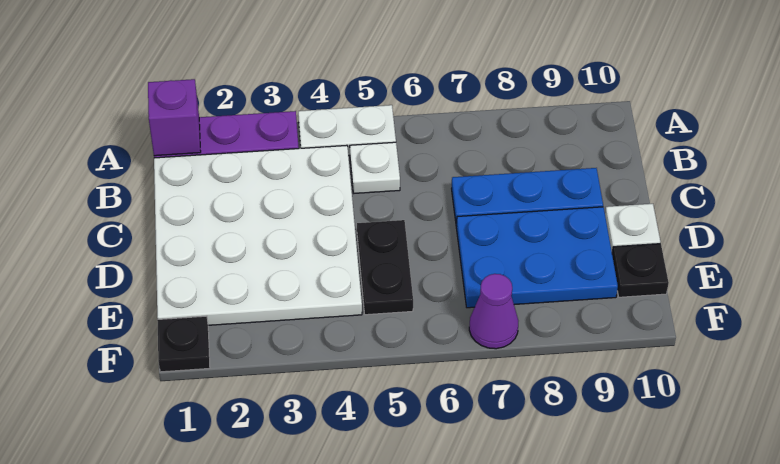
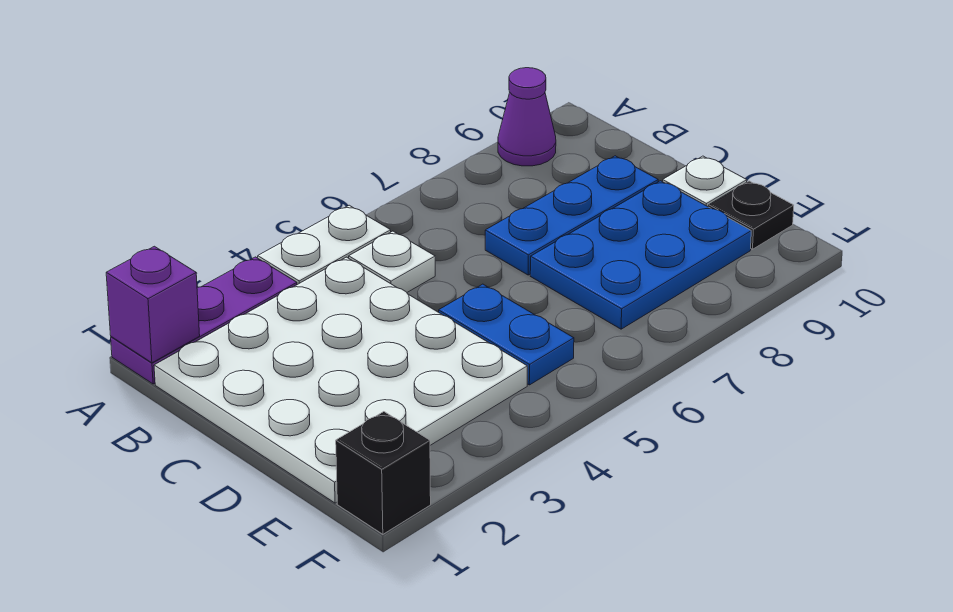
black 1x2 plate [357,220,413,315] -> blue 1x2 plate [439,284,574,385]
black 1x1 plate [157,316,210,372] -> black 1x1 brick [336,412,431,534]
purple 1x1 cone [469,274,518,349] -> purple 1x1 cone moved to [498,68,556,166]

